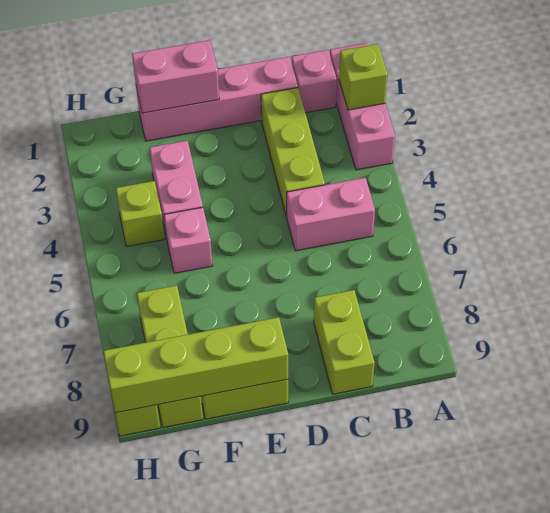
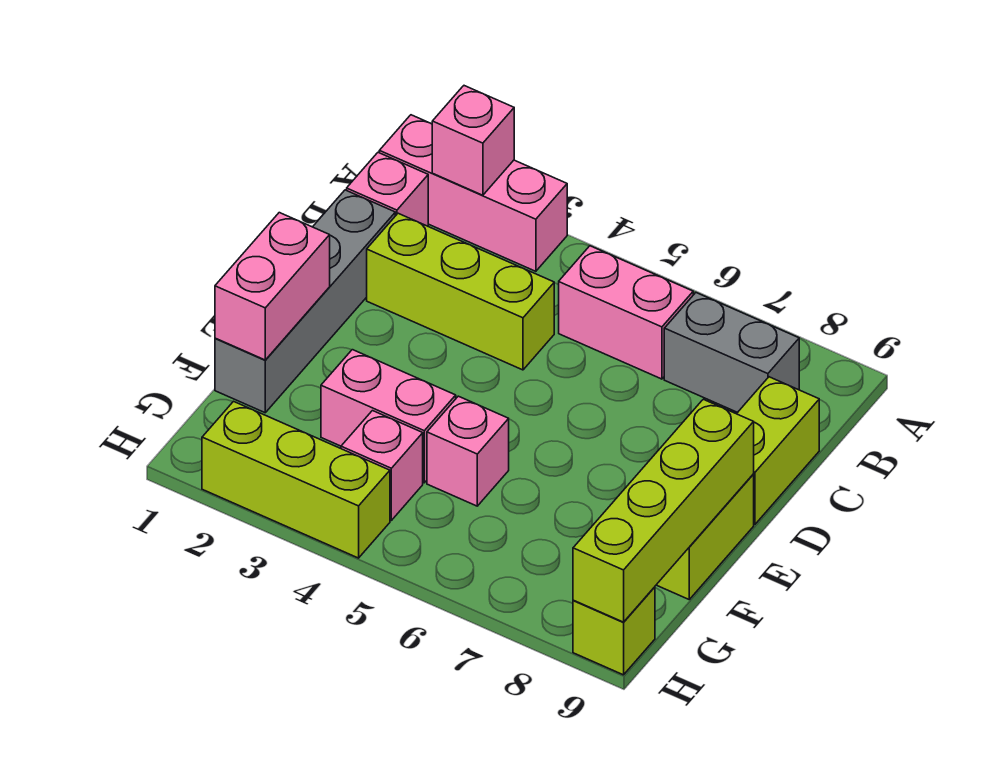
lime 1x1 brick [339,44,388,110] -> pink 1x1 brick [432,86,514,195]
pink 1x2 brick [287,178,375,251] -> pink 1x2 brick turned to [559,246,693,379]
none -> grey 1x2 brick [664,293,799,413]
pink 1x4 brick [136,57,298,141] -> grey 1x4 brick [215,190,395,413]
lime 1x2 brick [314,290,375,394] -> lime 1x2 brick turned to [737,377,819,524]
lime 1x1 brick [116,181,164,247] -> pink 1x1 brick [341,411,423,520]
lime 1x3 brick [137,286,203,428] -> lime 1x3 brick moved to [202,401,390,558]

